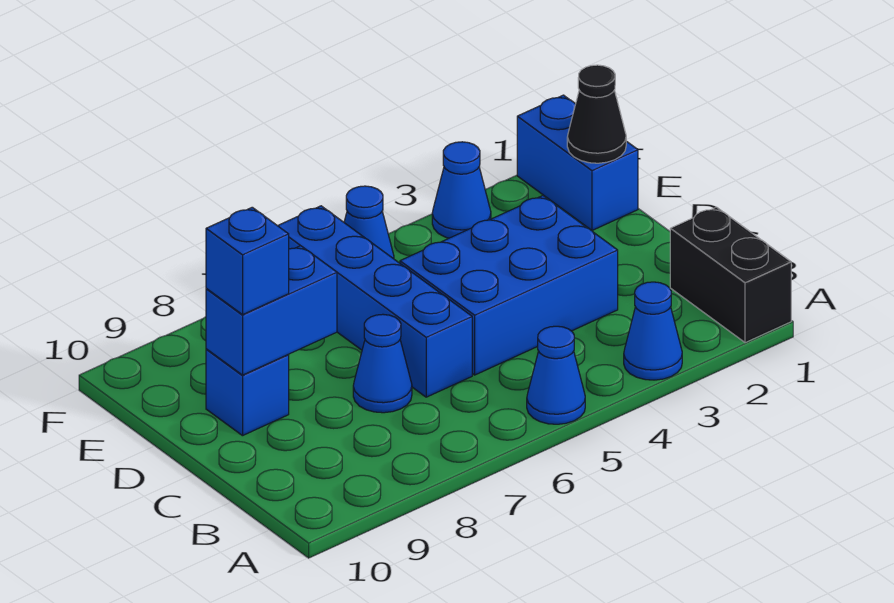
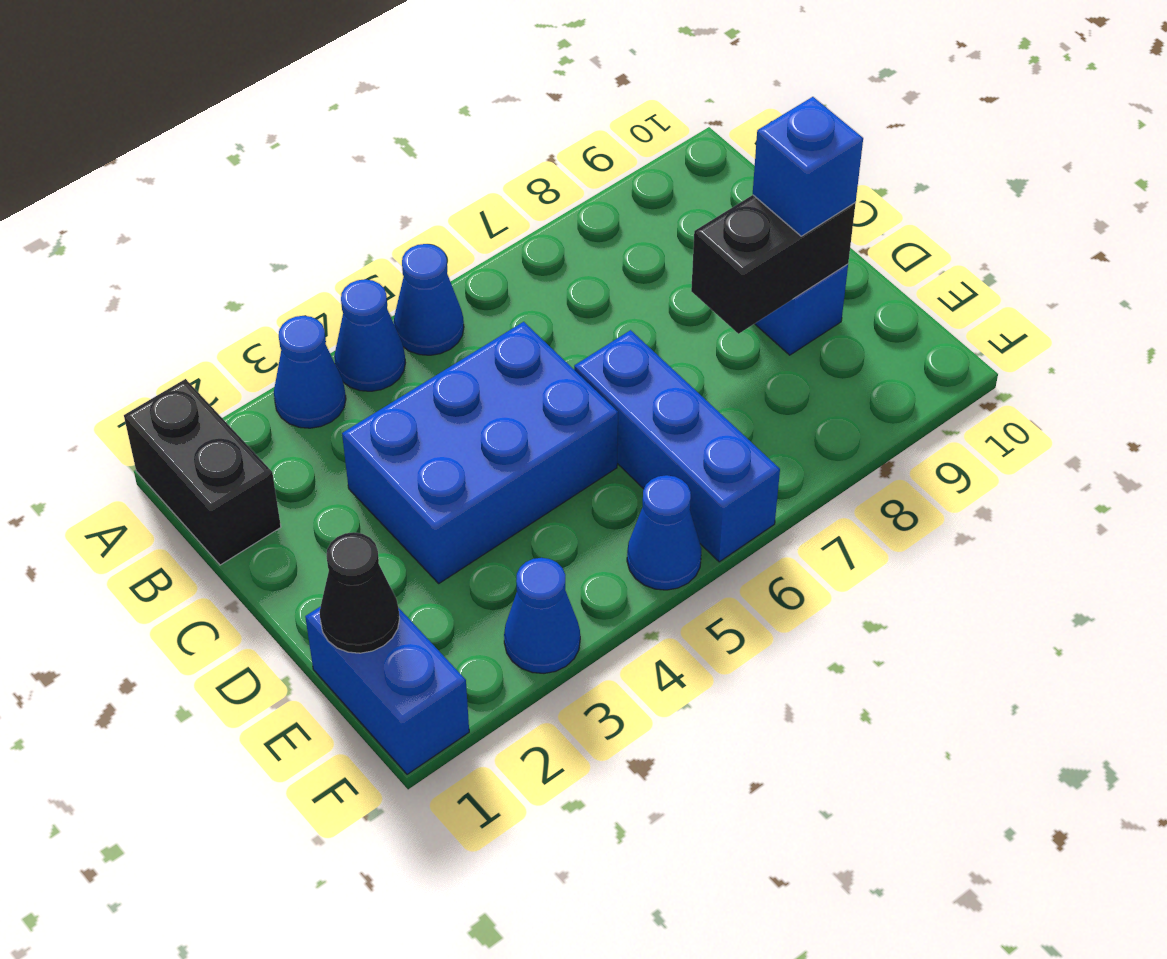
blue 1x4 brick [278,206,472,397] -> blue 1x3 brick [574,330,780,562]
blue 1x1 cone [353,314,412,413] -> blue 1x1 cone moved to [334,279,405,391]
blue 1x2 brick [206,246,337,375] -> black 1x2 brick [691,195,856,334]

